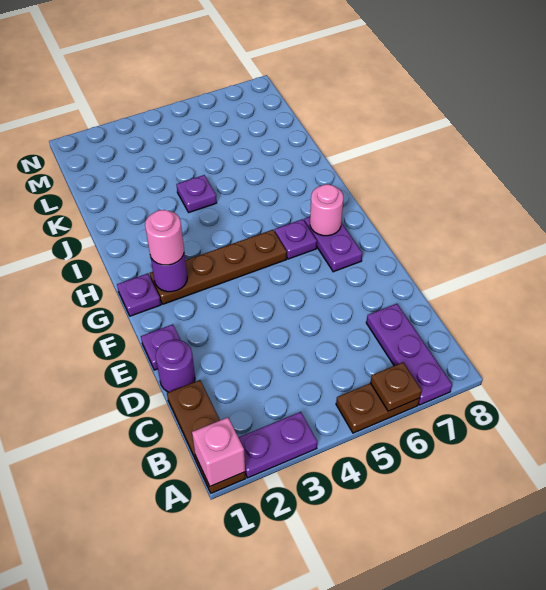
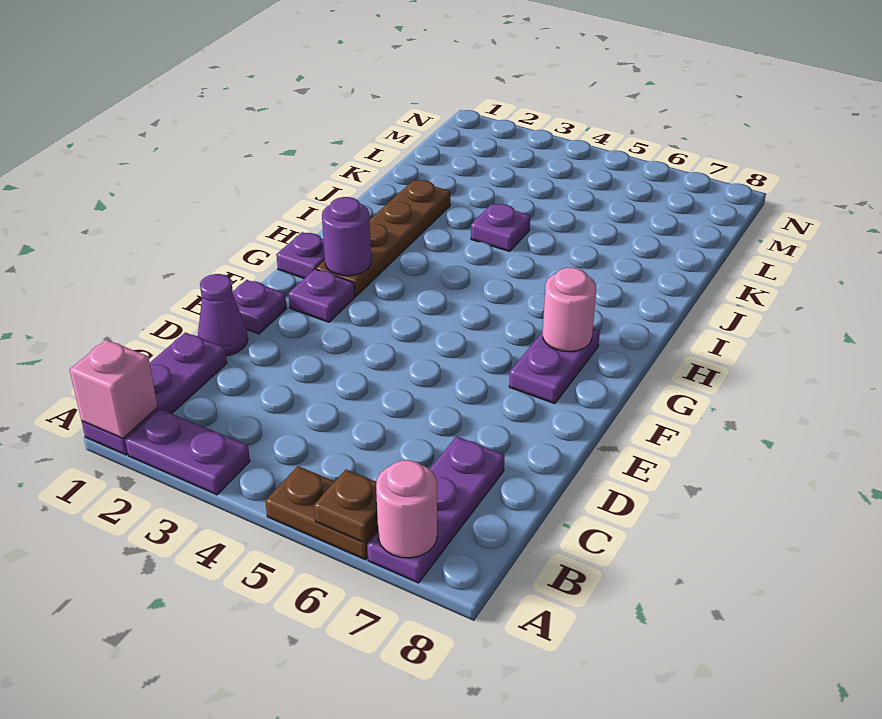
brown 1x3 plate [167,380,246,493] -> purple 1x3 plate [82,333,227,455]
purple 1x1 round brick [156,340,195,392] -> purple 1x1 cone [198,274,248,356]
brown 1x4 plate [150,230,287,304] -> brown 1x4 plate turned to [316,180,450,296]
pink 1x1 round brick [145,210,184,265] -> pink 1x1 round brick moved to [376,460,437,558]
purple 1x1 plate [275,219,317,259] -> purple 1x1 plate moved to [289,269,355,322]

